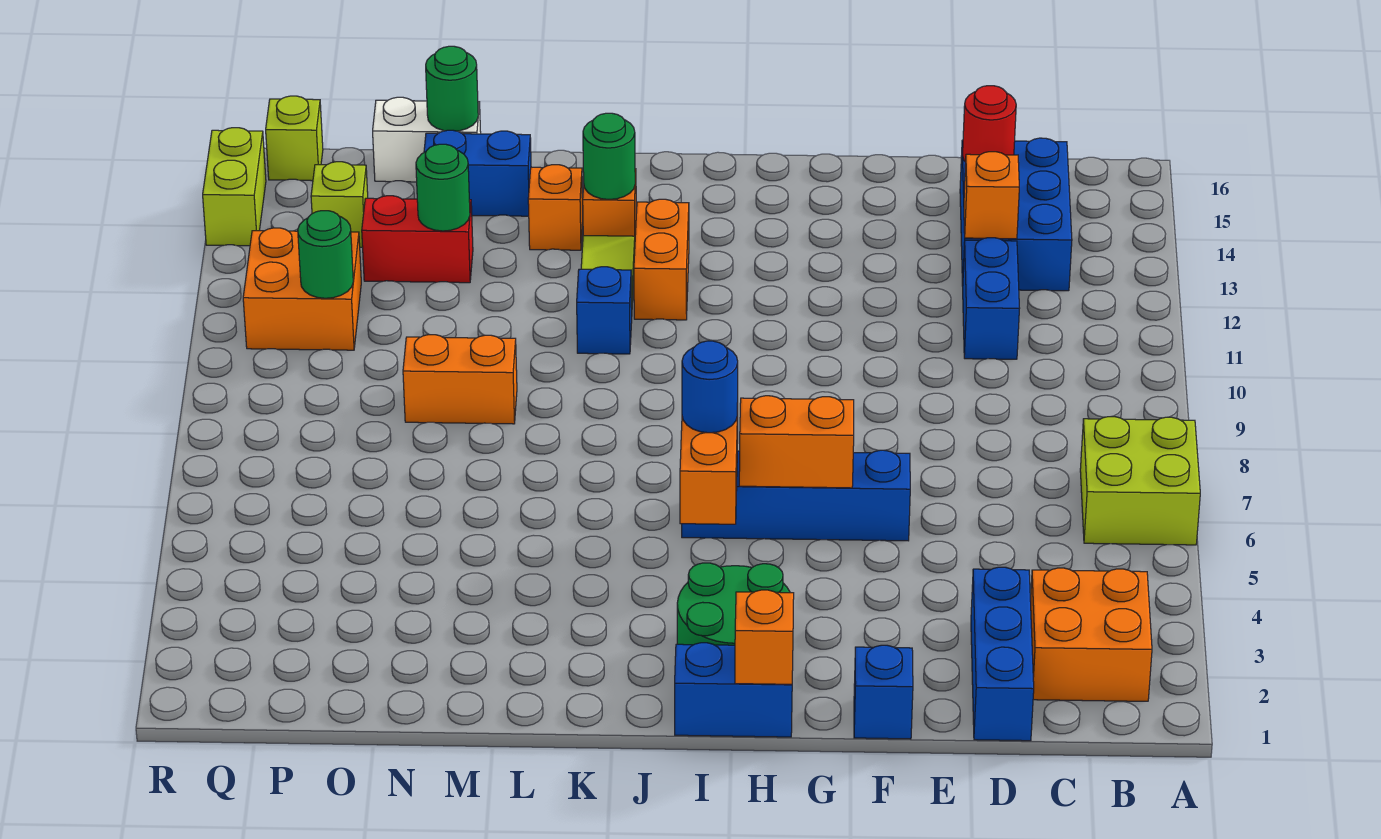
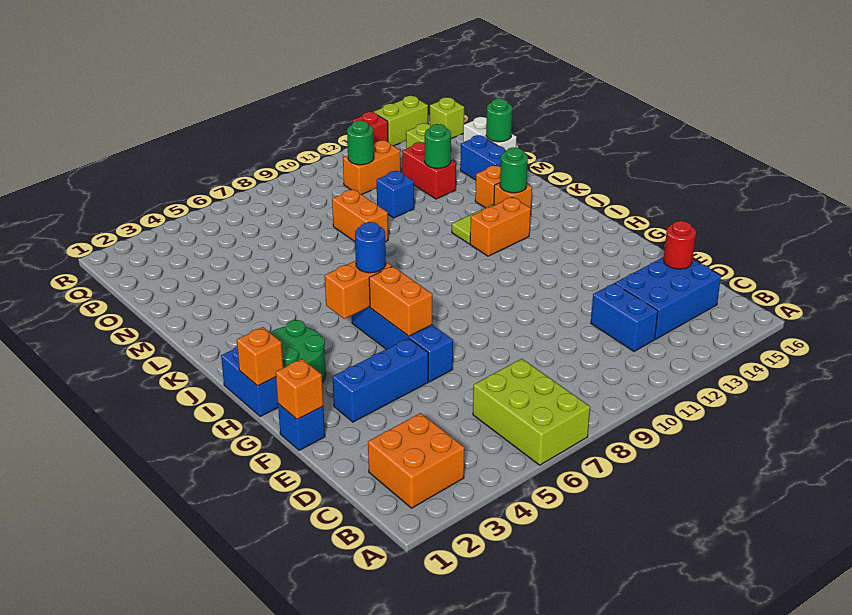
lime 2x2 brick [1080,417,1200,545] -> lime 2x3 brick [473,359,590,465]
blue 1x3 brick [971,567,1034,741] -> blue 1x3 brick moved to [333,338,428,422]
blue 1x2 brick [963,238,1019,359] -> blue 1x2 brick turned to [591,283,658,351]
orange 1x1 brick [964,152,1019,239] -> orange 1x1 brick moved to [276,359,323,419]
blue 1x1 brick [577,267,632,354] -> blue 1x1 brick moved to [377,171,414,218]
orange 2x2 brick [243,228,361,350] -> orange 1x2 brick [343,140,401,195]
none -> red 1x1 brick [353,112,388,144]

